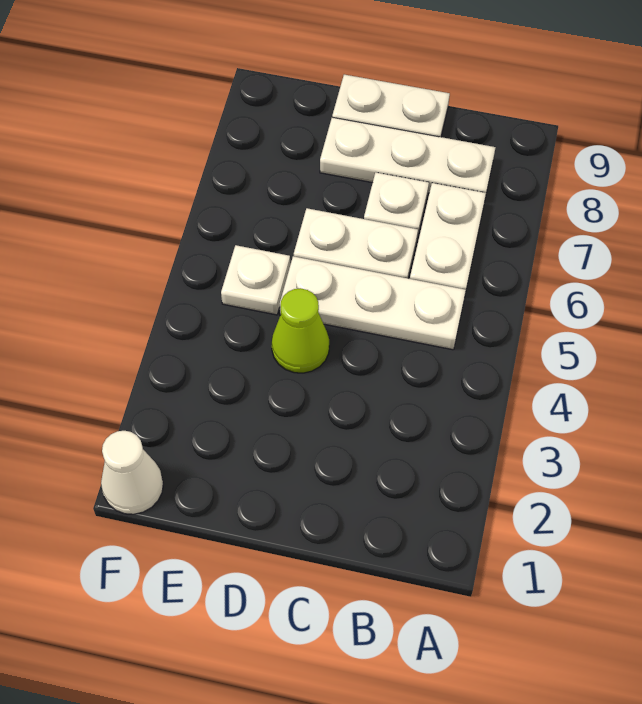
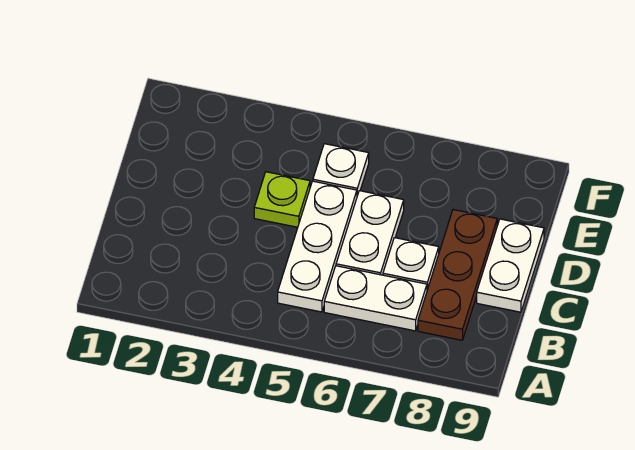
white 1x3 plate [320,117,496,193] -> brown 1x3 plate [418,210,497,340]
lime 1x1 cone [272,288,329,373] -> lime 1x1 plate [254,172,310,227]
white 1x1 cone [101,431,163,514] -> none

